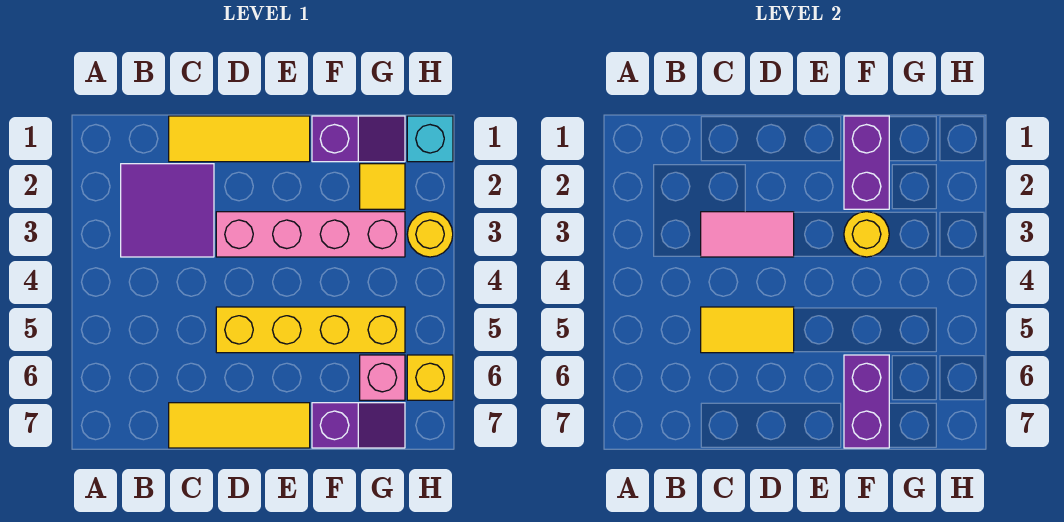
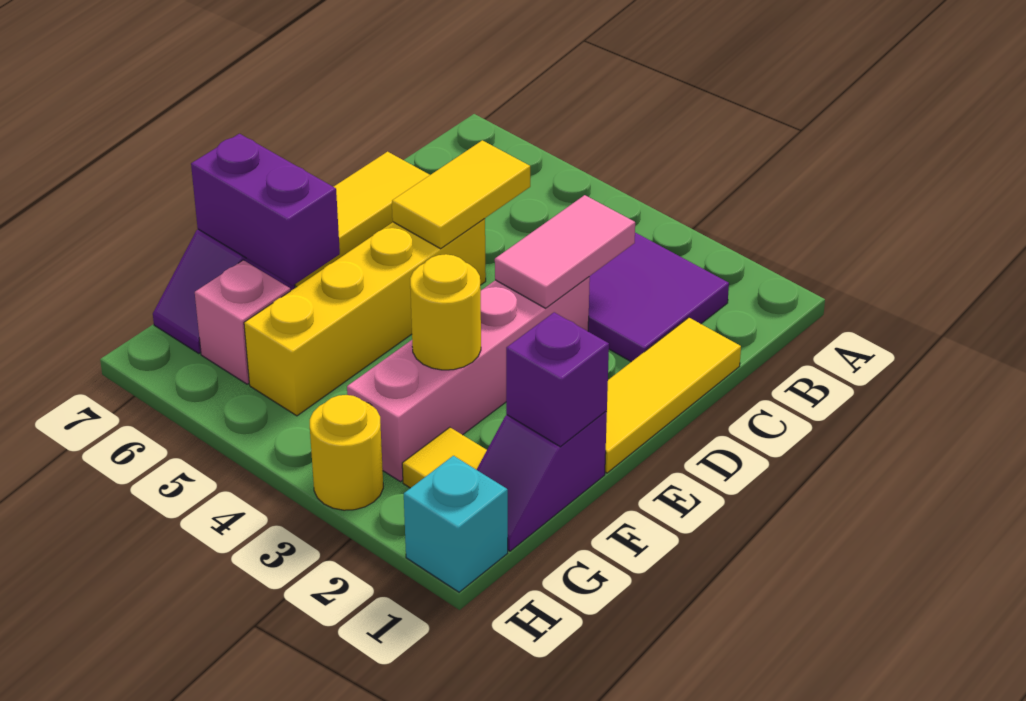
purple 1x2 brick [844,116,889,209] -> purple 1x1 brick [506,312,609,447]
yellow 1x1 brick [407,355,453,400] -> none

